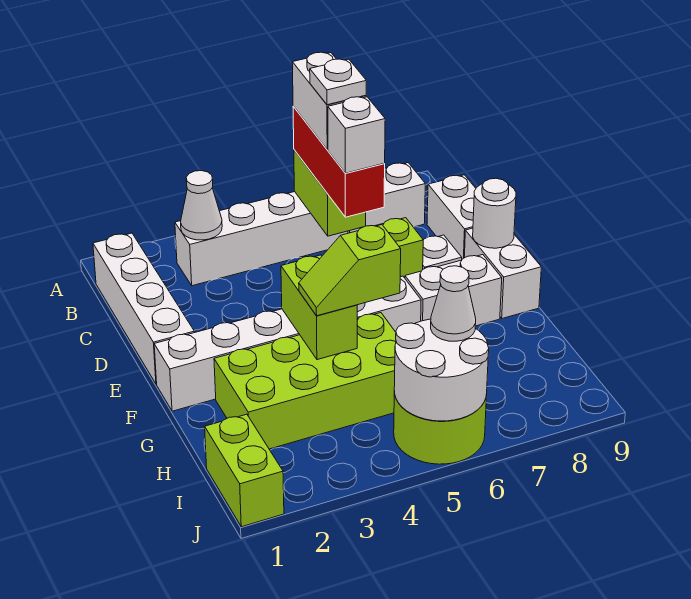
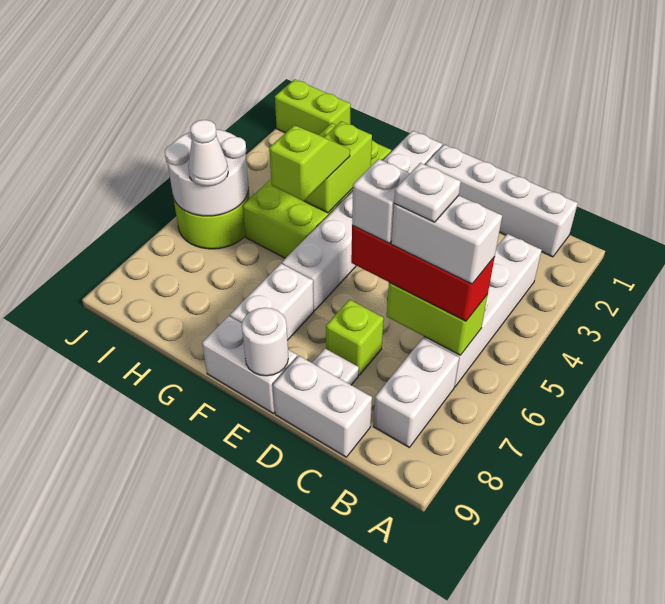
white 1x1 cone [181,171,222,240] -> none
lime 1x2 brick [281,255,357,360] -> lime 1x2 brick turned to [304,121,372,213]

